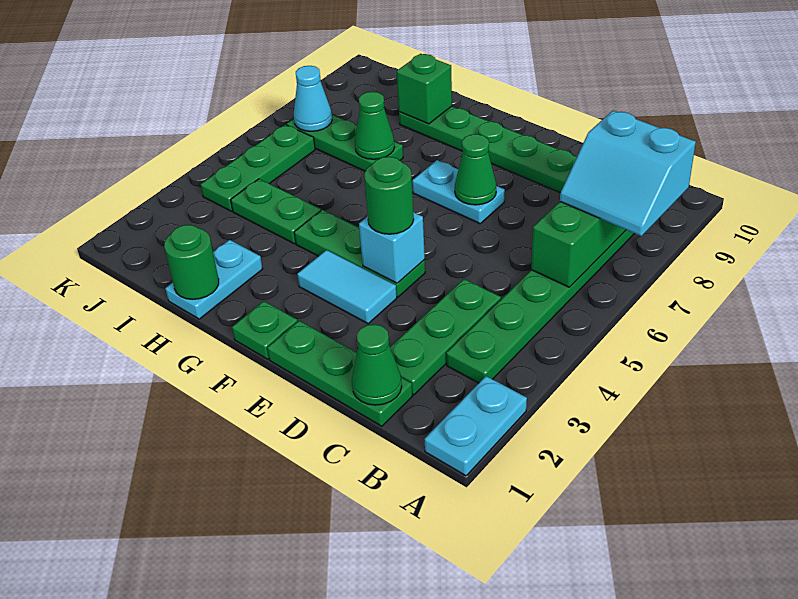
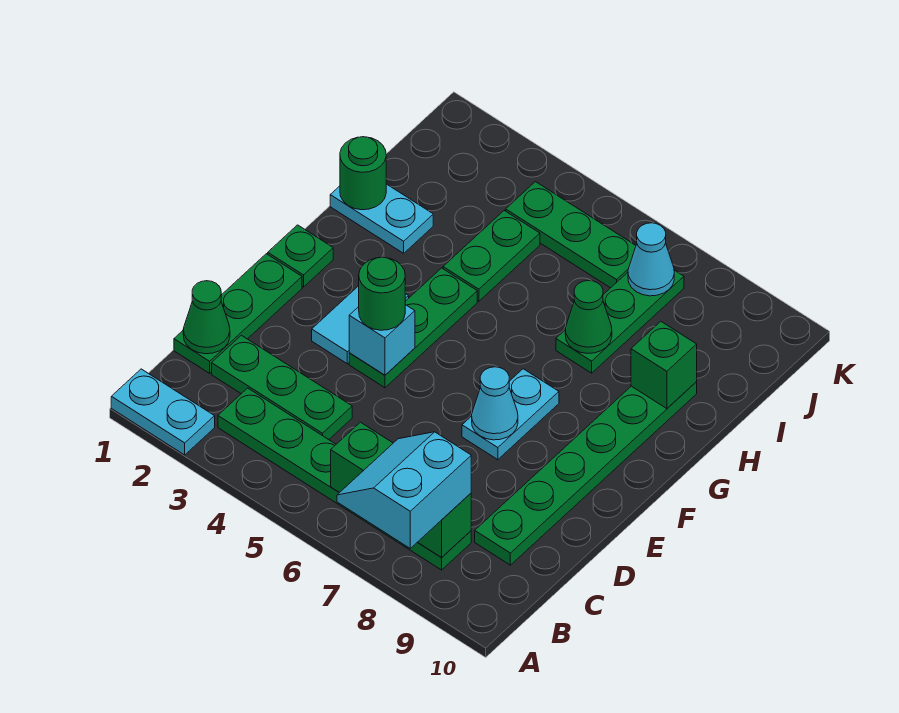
green 1x1 cone [455,134,496,205] -> cyan 1x1 cone [472,367,518,440]

